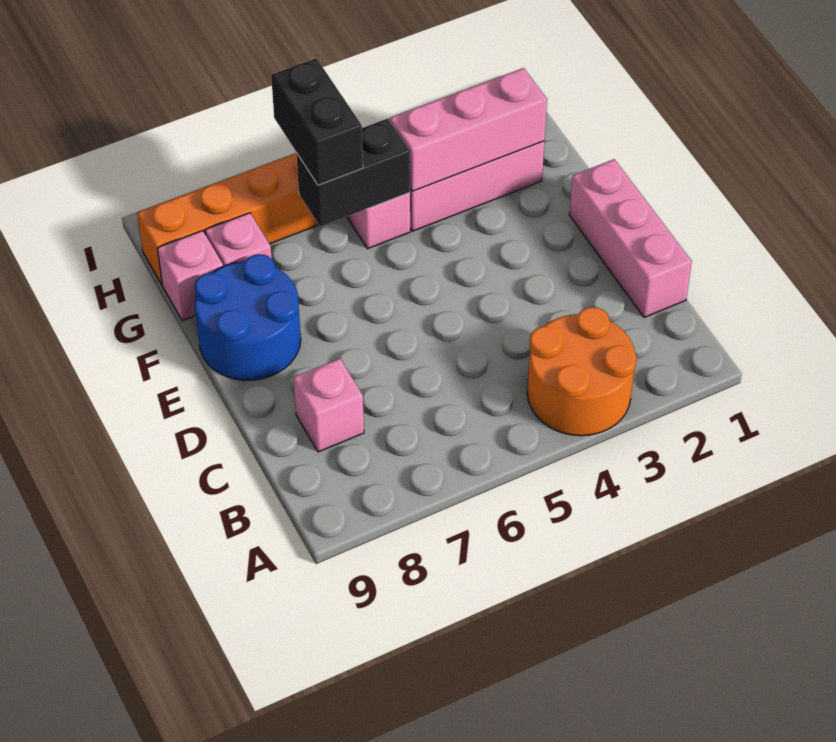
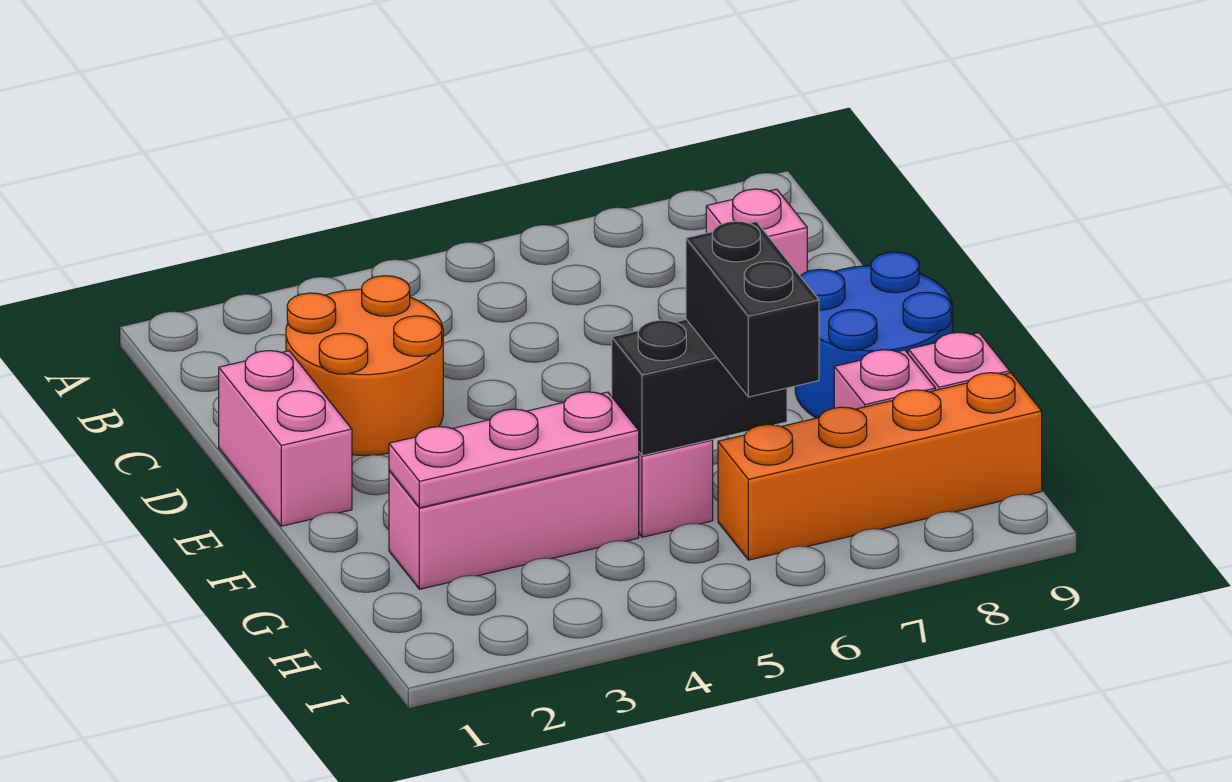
orange 2x2 round brick [527,307,637,436] -> orange 2x2 round brick moved to [286,276,443,455]
pink 1x3 brick [569,159,692,318] -> pink 1x2 brick [219,351,352,526]
pink 1x3 brick [390,68,547,191] -> pink 1x3 plate [389,392,639,508]

